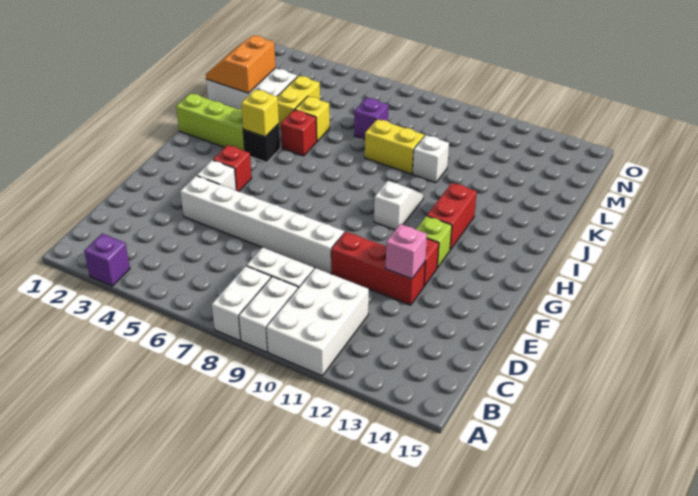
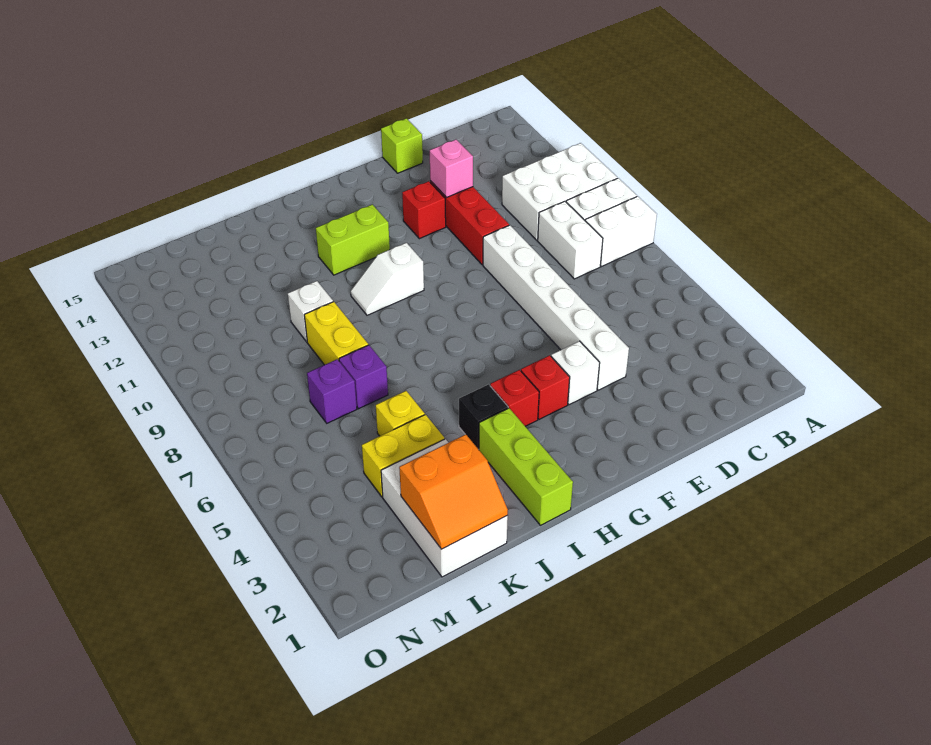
purple 1x1 brick [84,233,130,286] -> purple 1x1 brick moved to [339,345,388,409]
lime 1x1 brick [416,216,452,268] -> lime 1x1 brick moved to [381,118,423,173]
red 1x2 brick [427,183,477,250] -> lime 1x2 brick [316,204,390,275]
yellow 1x1 brick [241,89,279,137] -> none
red 1x1 brick [281,110,317,156] -> red 1x1 brick moved to [490,370,539,426]

